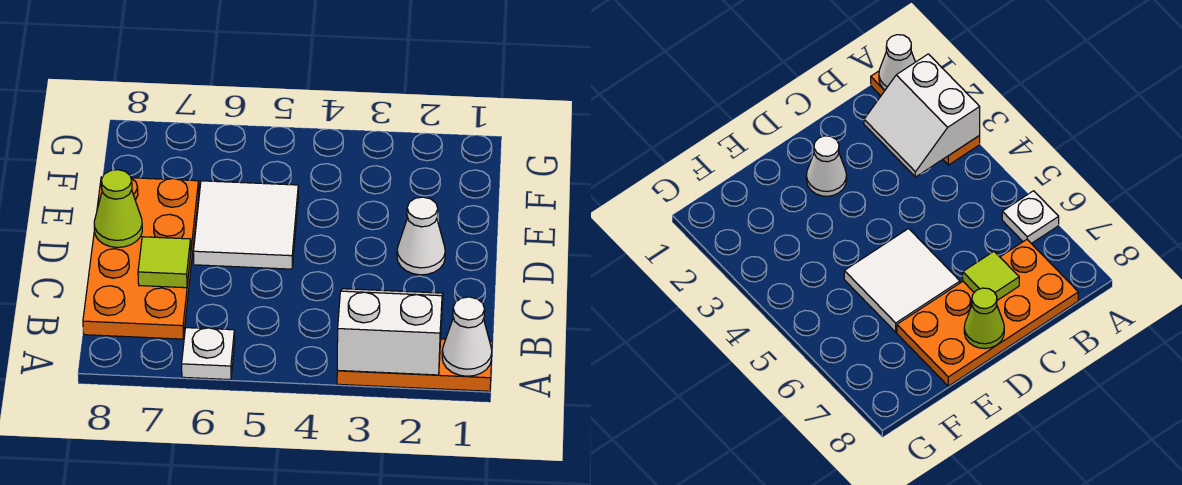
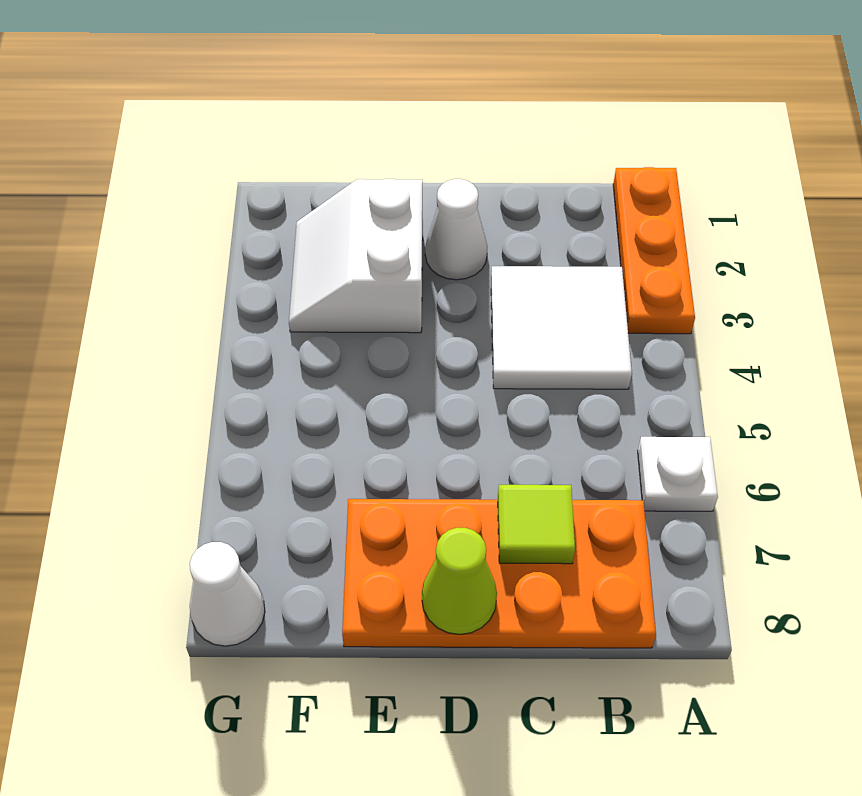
white 1x1 cone [442,297,492,376] -> white 1x1 cone moved to [190,542,265,646]
white 2x2 slope [337,289,443,375] -> white 2x2 slope moved to [289,179,423,333]
white 2x2 tile [193,181,298,269] -> white 2x2 tile moved to [491,266,632,389]

